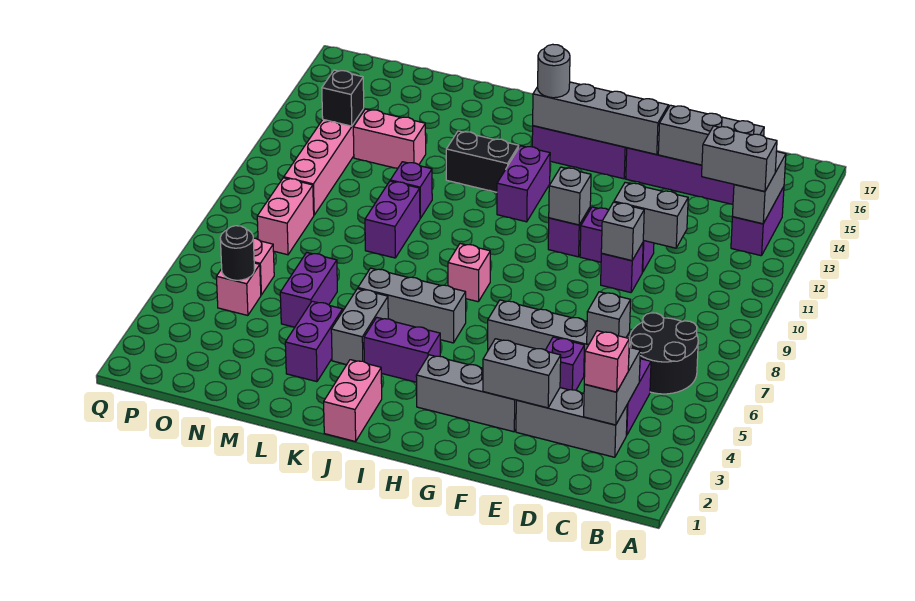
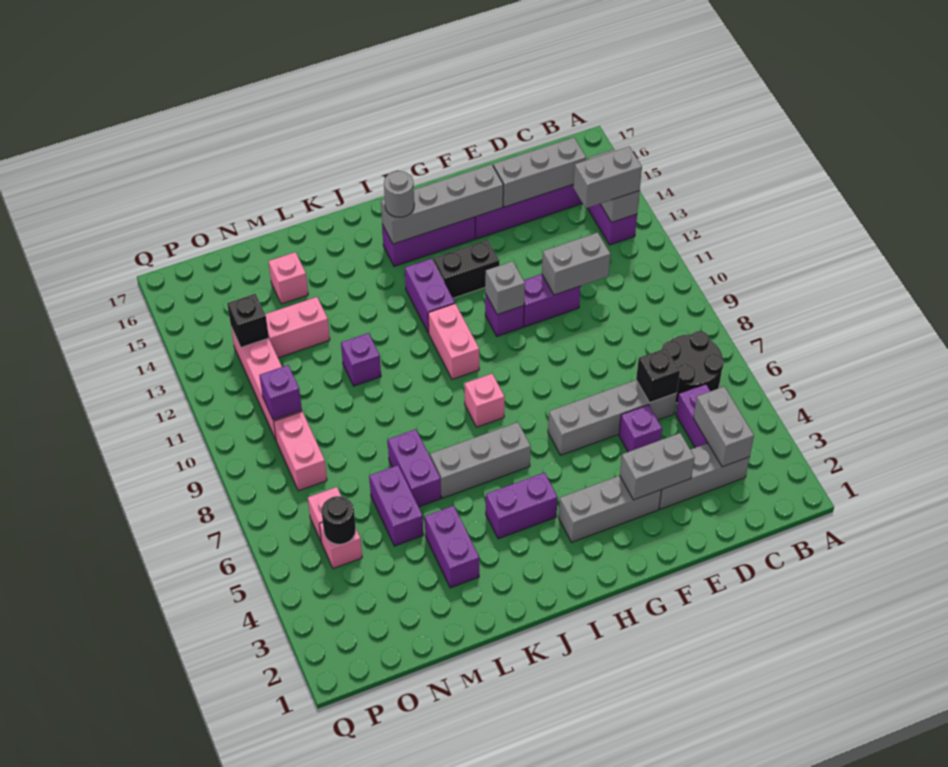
pink 1x1 brick [584,331,629,392] -> pink 1x1 brick moved to [269,252,308,304]
grey 1x1 brick [587,292,631,344] -> black 1x1 brick [636,348,680,403]
purple 1x1 brick [601,243,643,293] -> purple 1x1 brick moved to [260,365,302,420]
grey 1x1 brick [601,202,644,261] -> none
pink 1x2 brick [324,360,382,442] -> pink 1x2 brick moved to [428,303,479,379]
black 1x2 brick [446,131,519,192] -> black 1x2 brick moved to [433,240,499,298]
grey 1x2 brick [331,289,388,365] -> none
purple 1x2 brick [365,181,420,258] -> purple 1x2 brick moved to [387,429,441,507]

